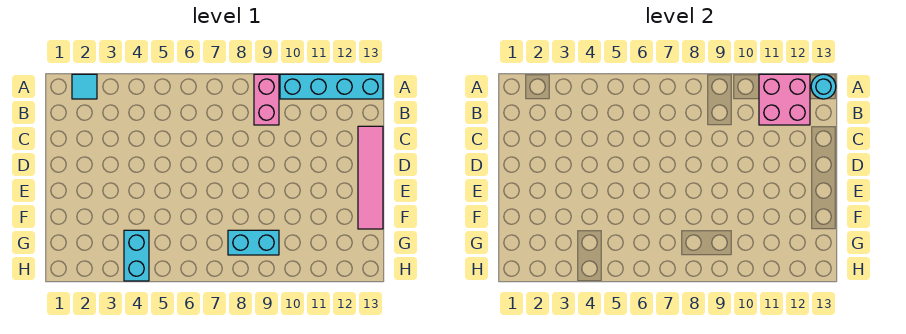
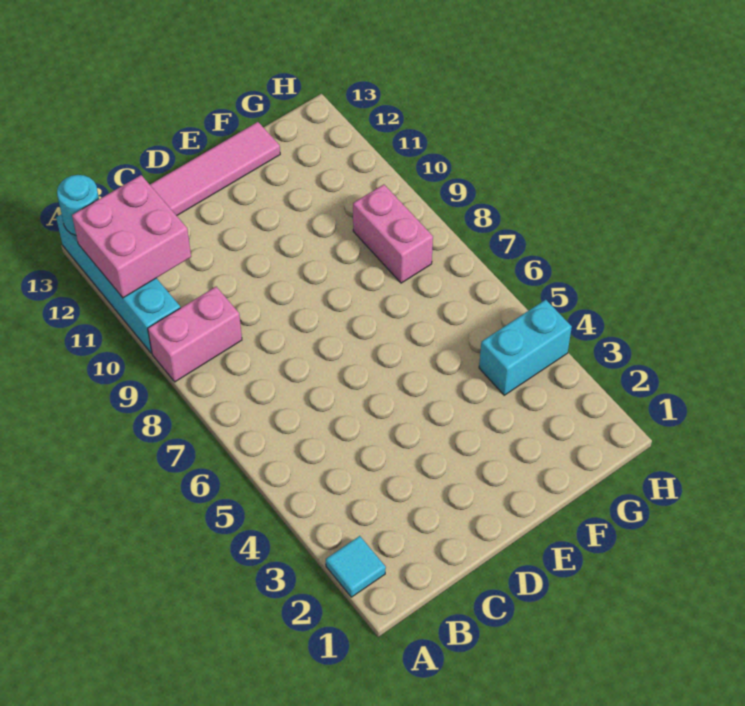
cyan 1x2 brick [228,230,279,255] -> pink 1x2 brick [353,184,433,283]

